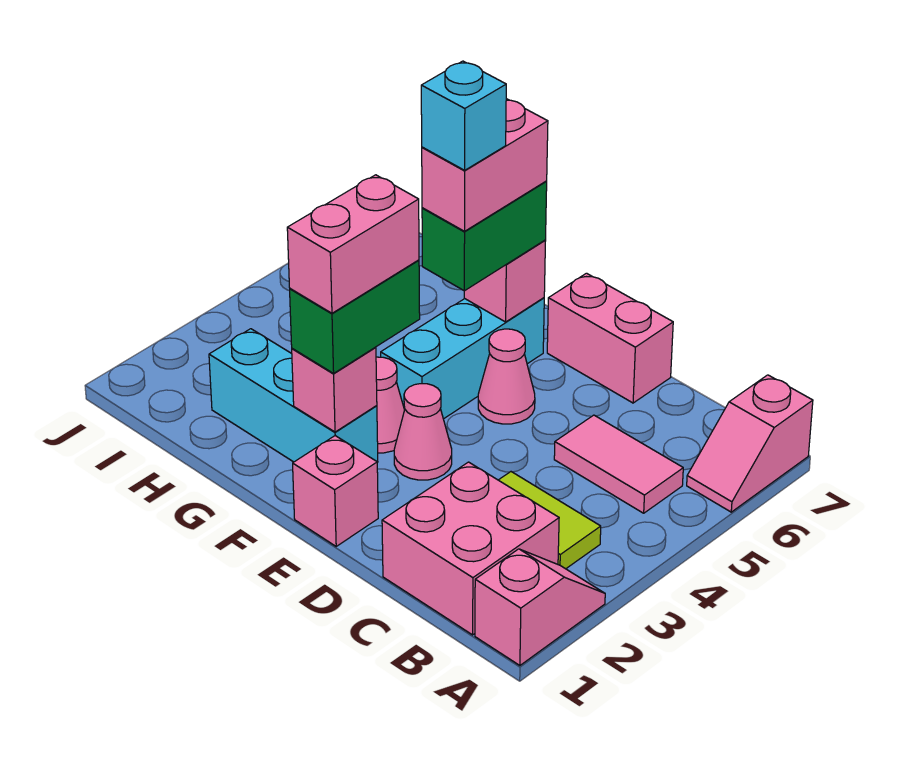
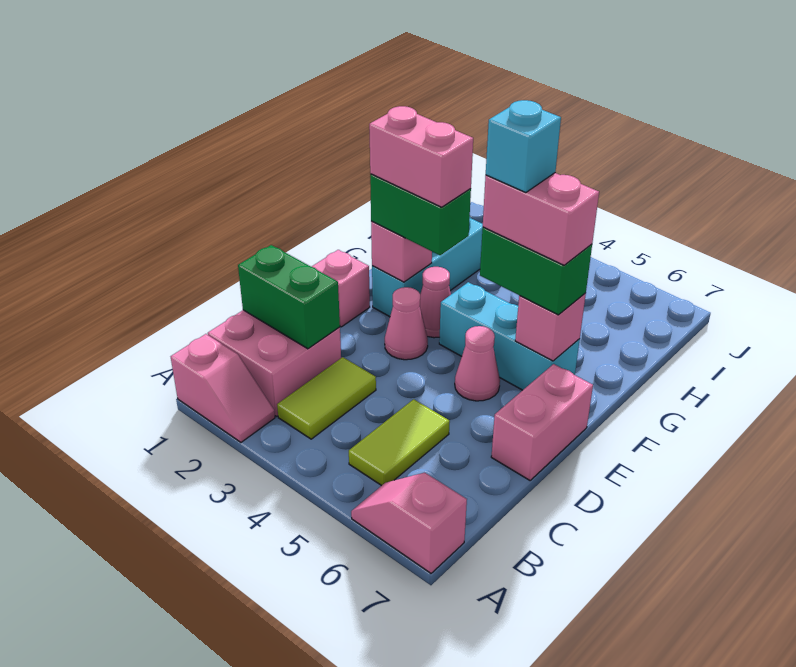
pink 1x2 tile [554,415,683,513] -> lime 1x2 tile [349,399,450,486]
none -> green 1x2 brick [238,245,340,349]

